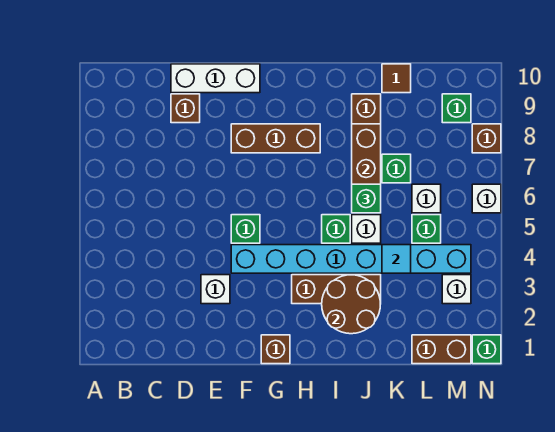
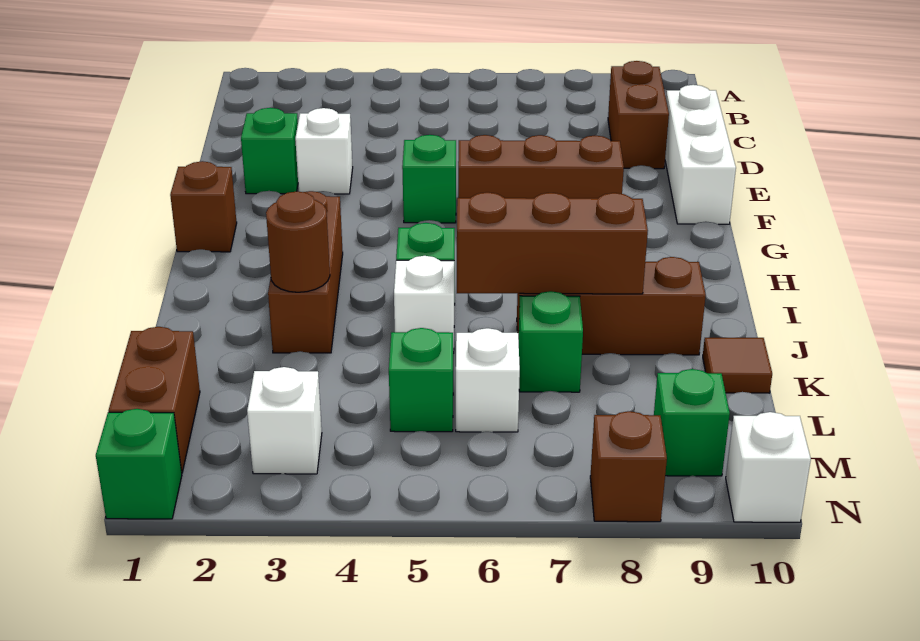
brown 1x1 brick [171,94,200,123] -> brown 1x2 brick [608,61,669,169]
cyan 1x8 brick [231,245,471,273] -> none
brown 1x3 brick [231,124,320,153] -> brown 1x3 brick turned to [458,135,624,198]
brown 2x2 round brick [322,275,380,334] -> brown 1x1 round brick [266,191,330,292]
green 1x1 brick [352,184,381,213] -> green 1x1 brick moved to [241,108,298,194]
cyan 1x1 tile [382,245,411,273] -> none
white 1x1 brick [472,184,501,213] -> white 1x1 brick moved to [726,412,811,522]

